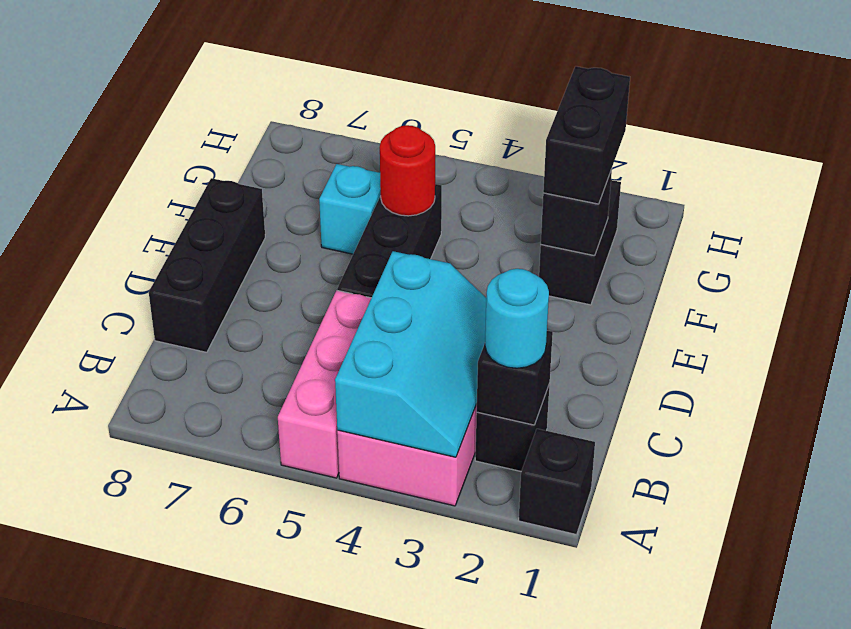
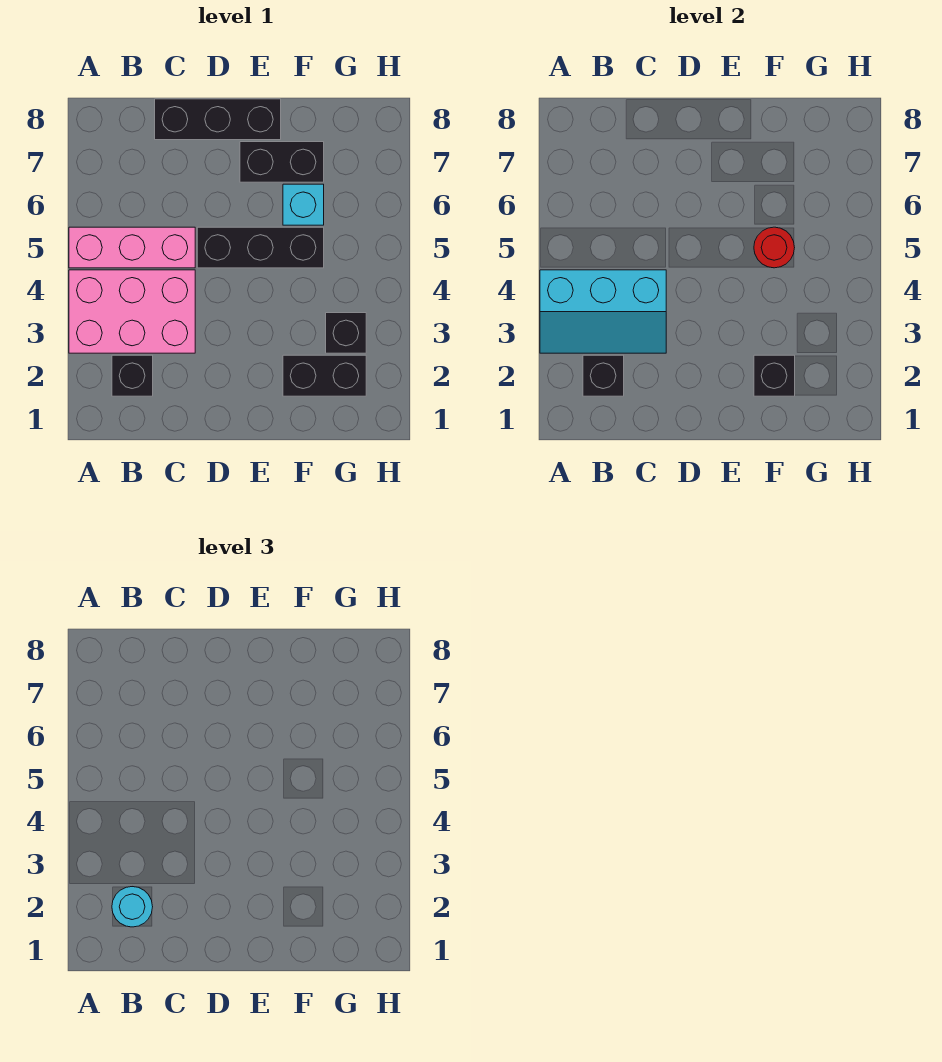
black 1x1 brick [519,429,595,535] -> black 1x1 brick moved to [326,313,366,353]
black 1x2 brick [543,66,630,204] -> black 1x2 brick moved to [240,142,324,182]

